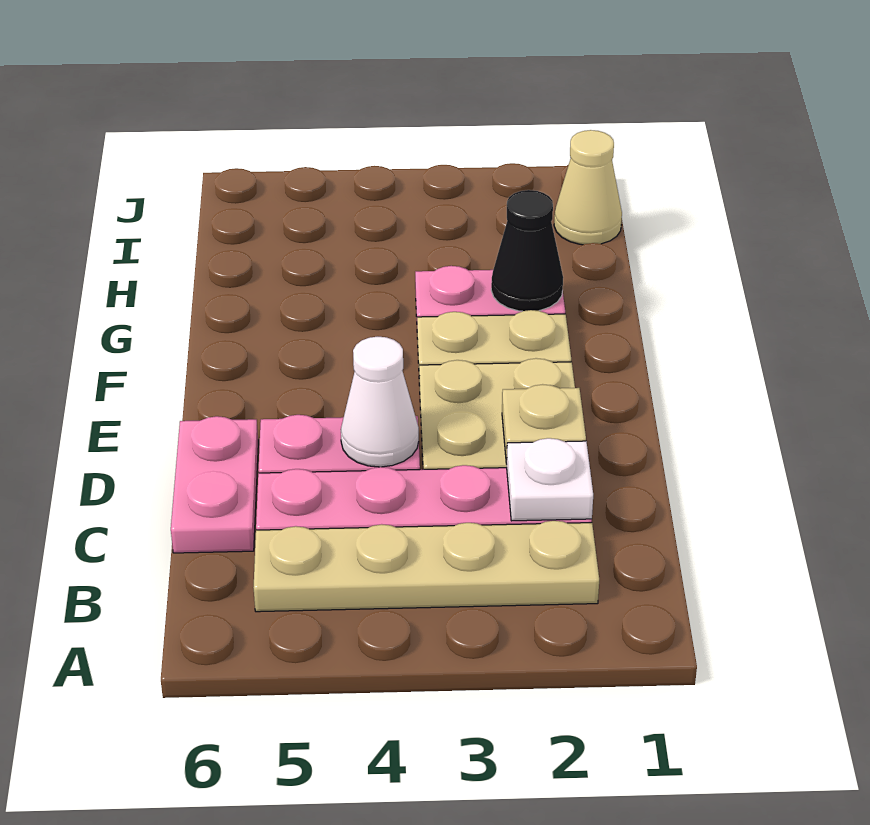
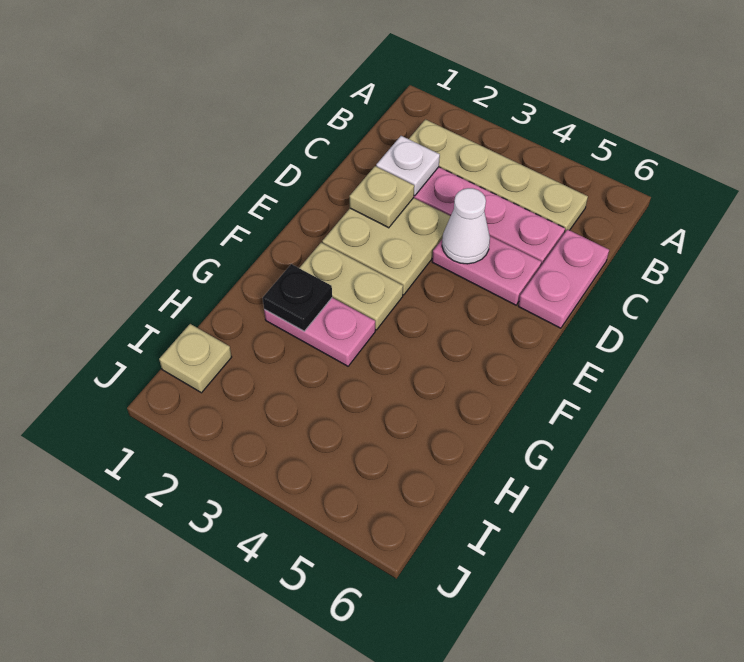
black 1x1 cone [491,190,563,311] -> black 1x1 plate [263,264,332,331]
tan 1x1 cone [554,130,622,245] -> tan 1x1 plate [159,324,232,393]

